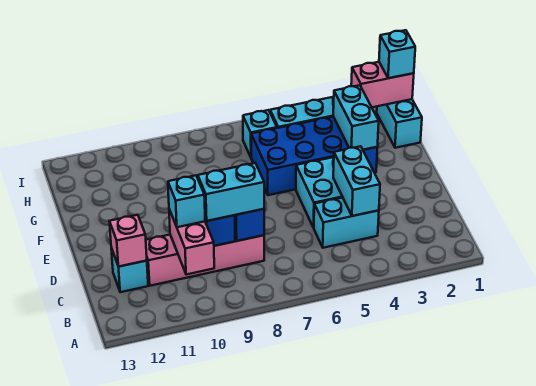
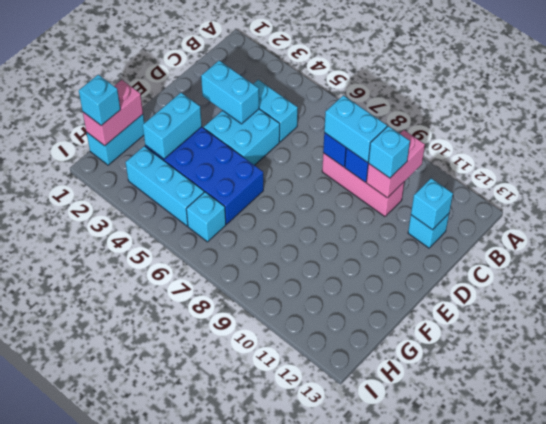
cyan 1x2 brick [333,146,380,216] -> cyan 1x2 brick turned to [201,61,259,124]
pink 1x4 brick [146,235,264,286] -> pink 1x3 brick [322,153,404,217]
pink 1x1 brick [110,215,147,267] -> cyan 1x1 brick [411,178,453,230]
pink 1x2 brick [351,62,414,107] -> pink 1x2 brick turned to [83,80,143,146]

